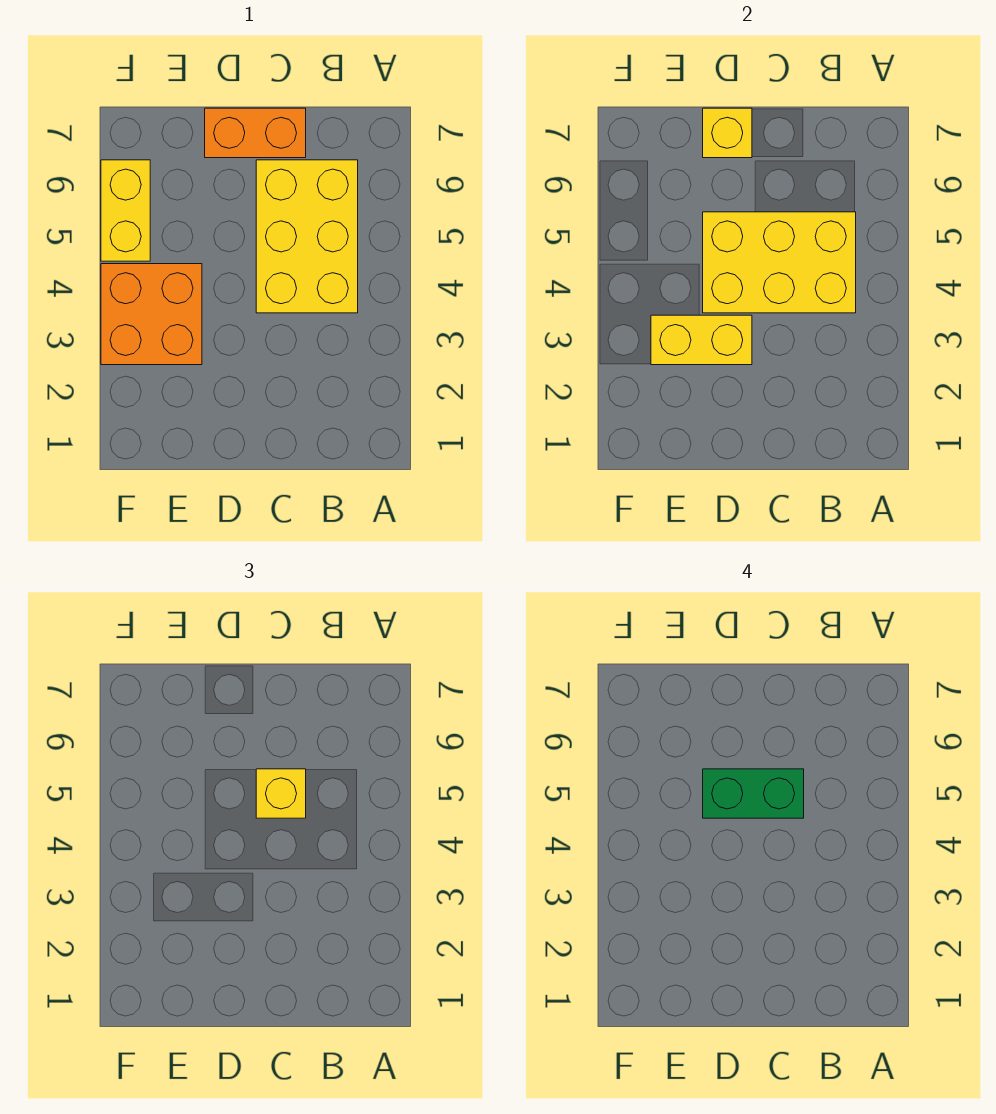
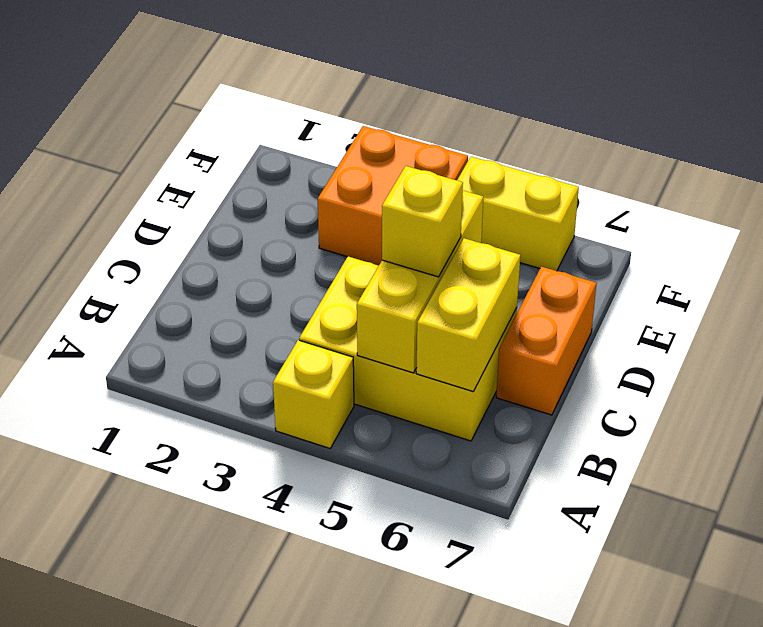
yellow 2x3 brick [703,212,856,313] -> yellow 1x3 brick [357,191,483,373]
green 1x2 brick [703,769,804,818] -> none
yellow 1x2 brick [651,315,752,365] -> yellow 1x2 brick moved to [416,238,520,391]
yellow 1x1 brick [703,108,752,158] -> yellow 1x1 brick moved to [273,340,354,448]

